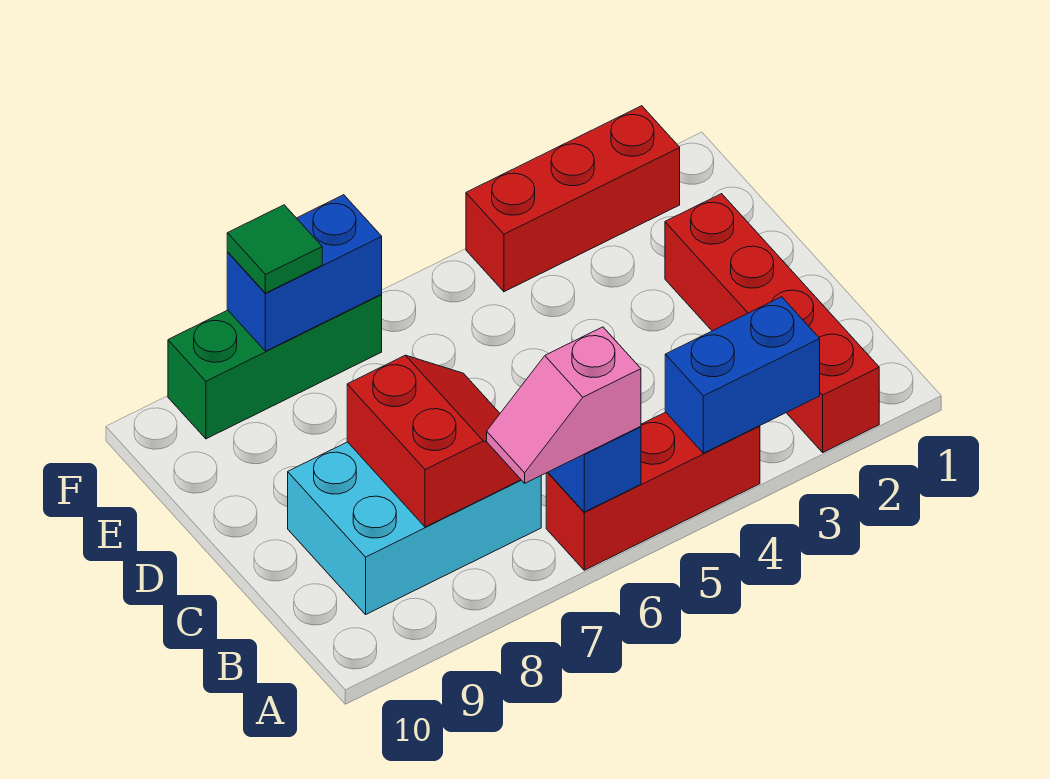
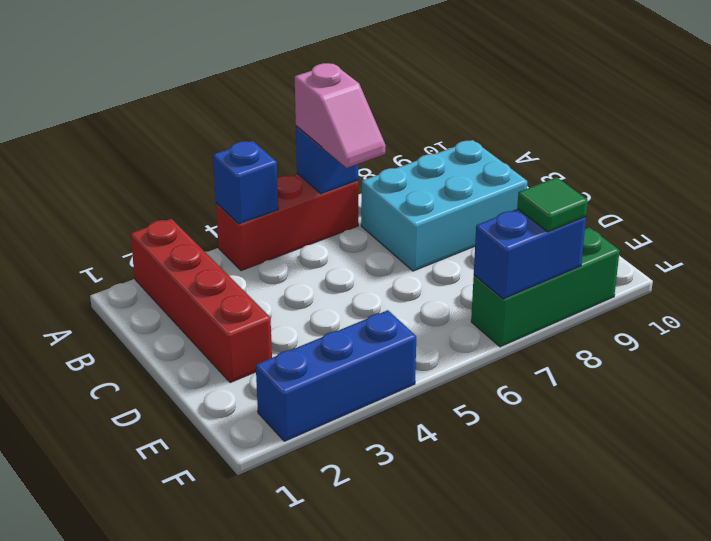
blue 1x2 brick [665,297,820,453] -> blue 1x1 brick [213,141,278,224]
pink 1x2 slope [487,327,641,483] -> pink 1x2 slope turned to [295,63,386,168]
red 2x2 slope [347,355,521,527] -> none
red 1x3 brick [466,106,680,292] -> blue 1x3 brick [256,310,416,441]

